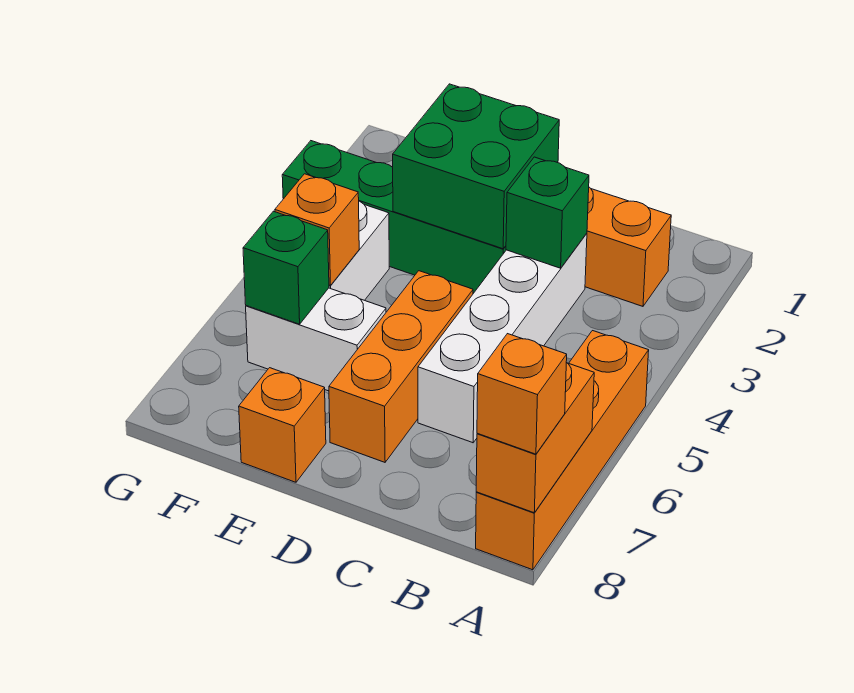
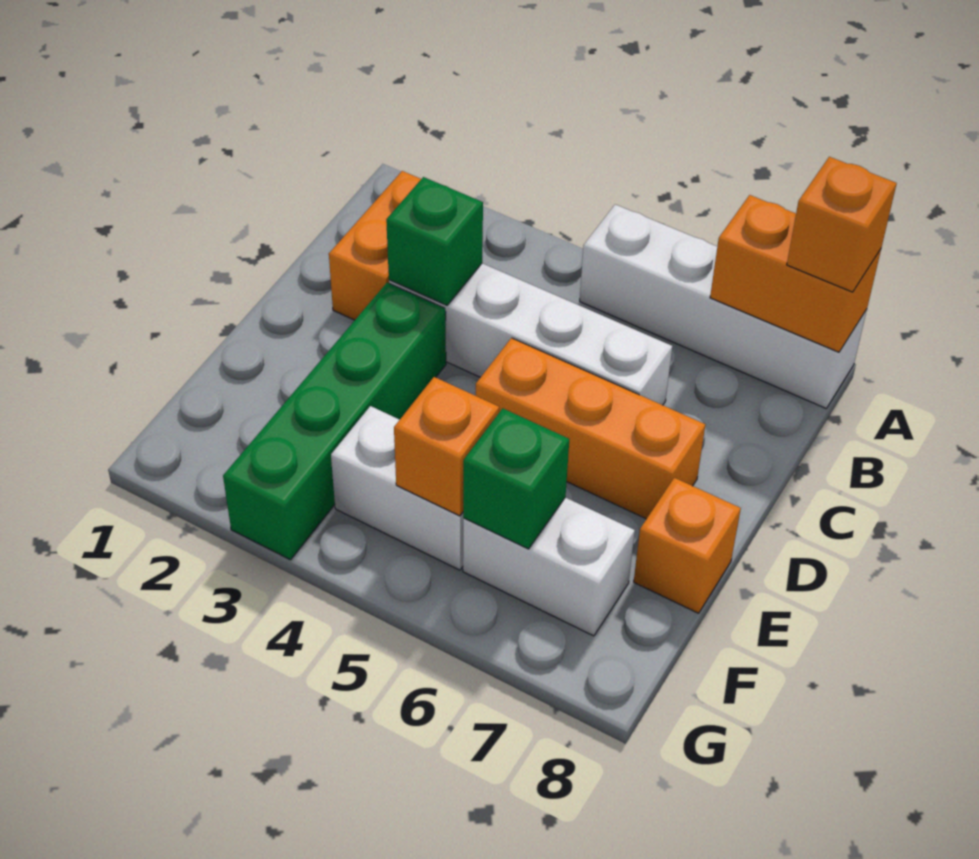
orange 1x4 brick [476,331,649,570] -> white 1x4 brick [580,204,867,408]
green 2x2 brick [393,84,559,249] -> none
white 1x2 brick [246,288,386,391] -> white 1x2 brick turned to [463,497,635,636]

